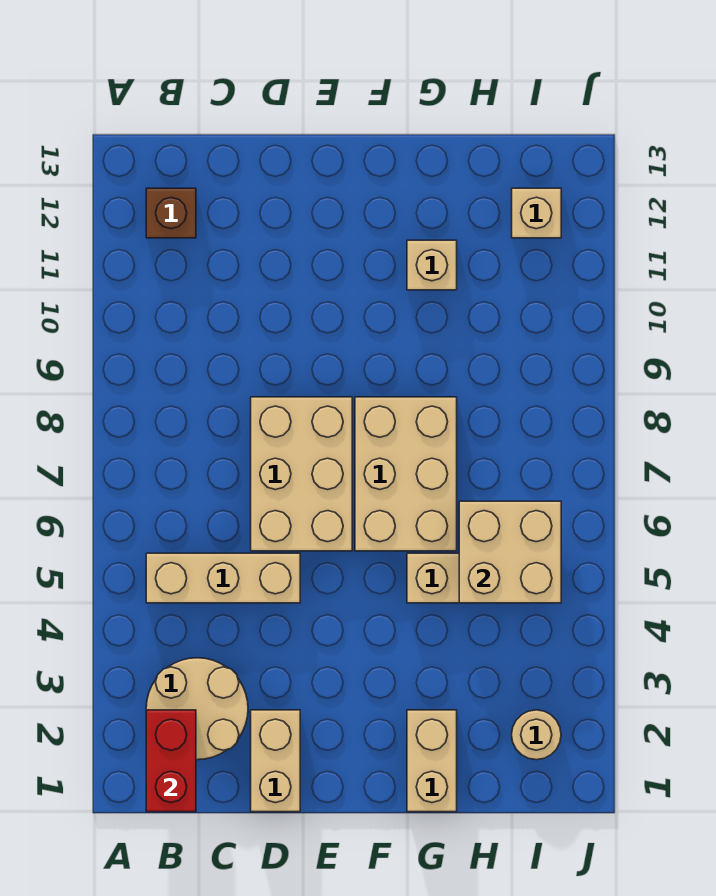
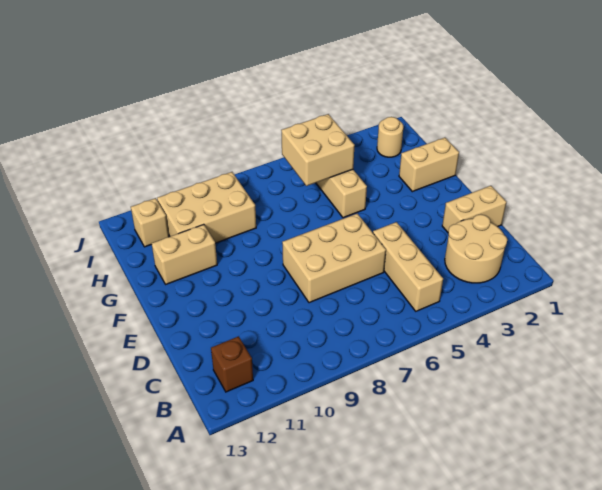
red 1x2 brick [146,710,196,812] -> none
tan 2x3 brick [355,397,457,551] -> tan 2x3 brick moved to [157,172,256,243]
tan 1x1 brick [407,240,457,290] -> tan 1x2 brick [152,224,217,284]

